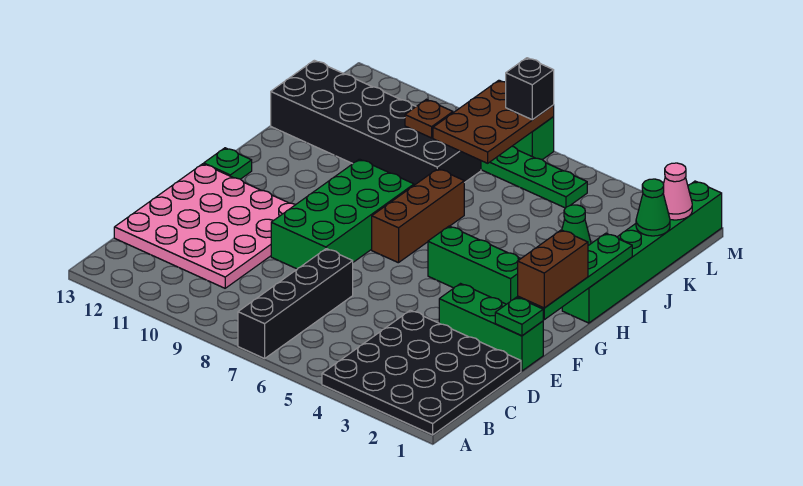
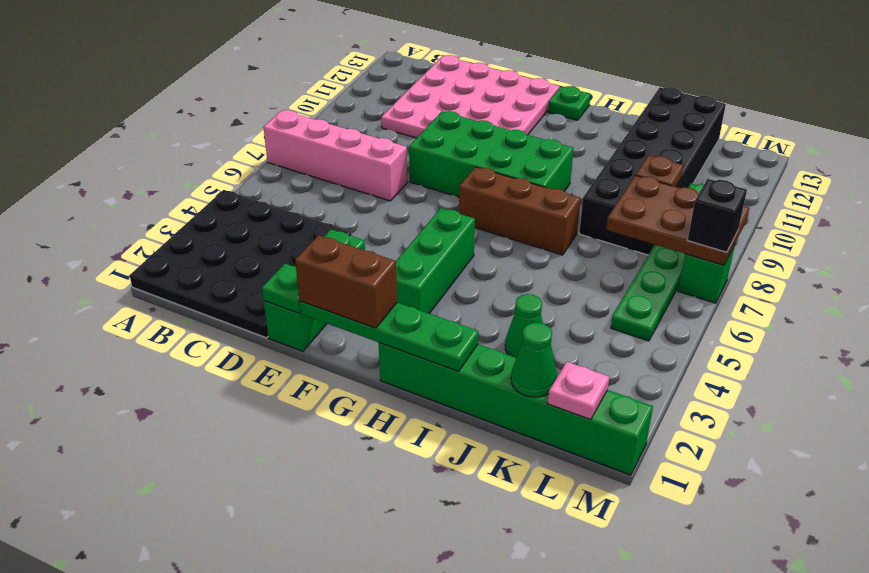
black 1x4 brick [238,249,353,359] -> pink 1x4 brick [263,110,407,201]
pink 1x1 cone [663,163,692,220] -> pink 1x1 plate [548,362,609,420]

